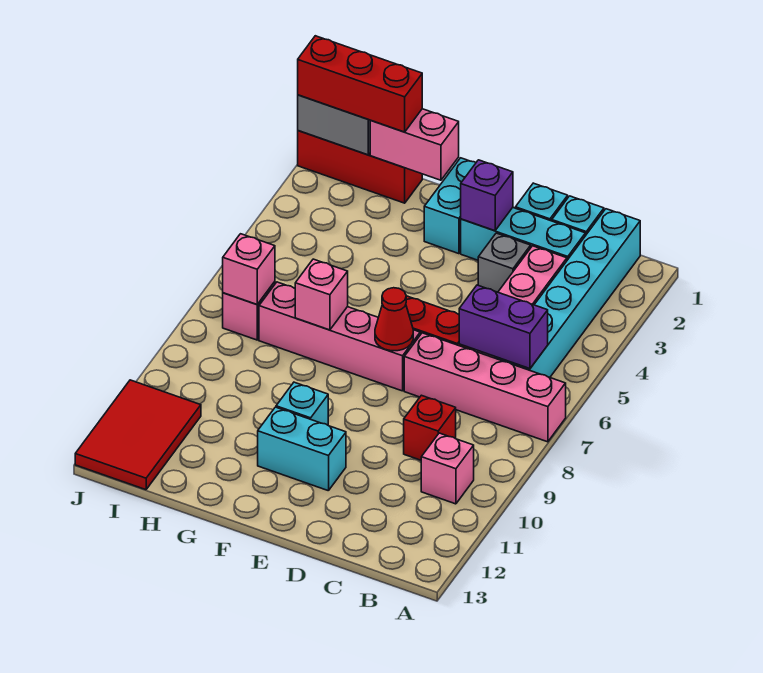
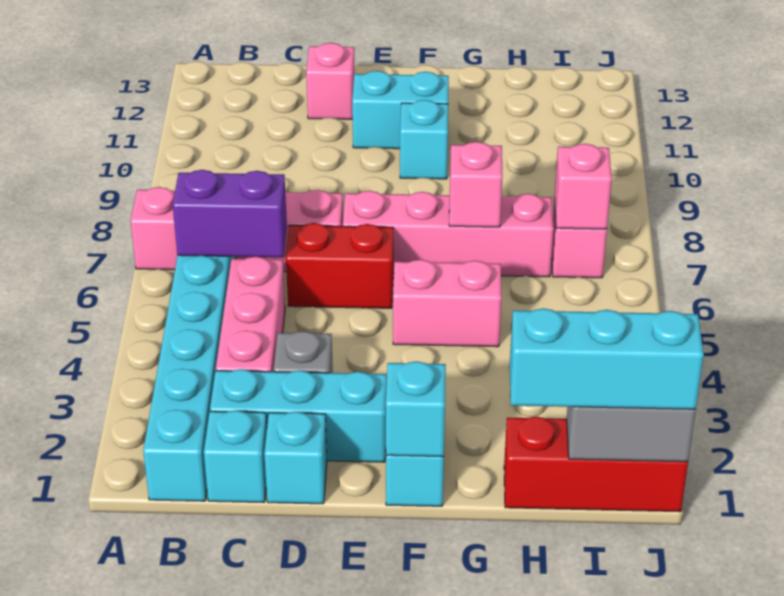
pink 1x1 brick [421,433,474,504] -> pink 1x1 brick moved to [306,43,355,119]
red 1x1 brick [404,395,456,460] -> none
purple 1x1 brick [461,160,513,231] -> none
red 1x1 cone [375,288,413,351] -> none
none -> cyan 1x1 brick [386,361,446,457]
pink 1x2 brick [370,109,459,180] -> pink 1x2 brick moved to [393,260,502,347]
red 1x3 brick [298,36,422,132] -> cyan 1x3 brick [510,308,704,409]
red 2x3 tile [75,380,201,490] -> none

